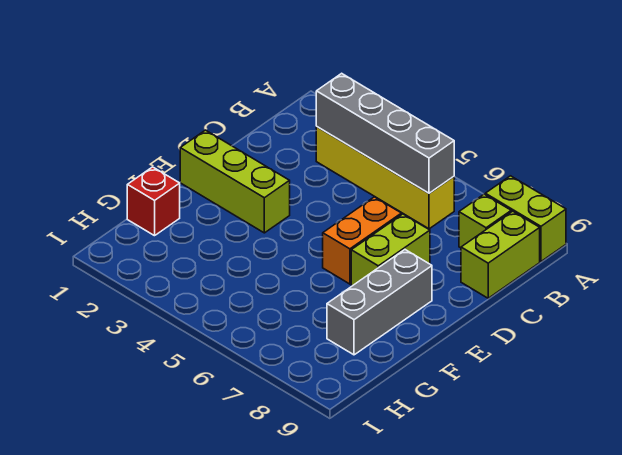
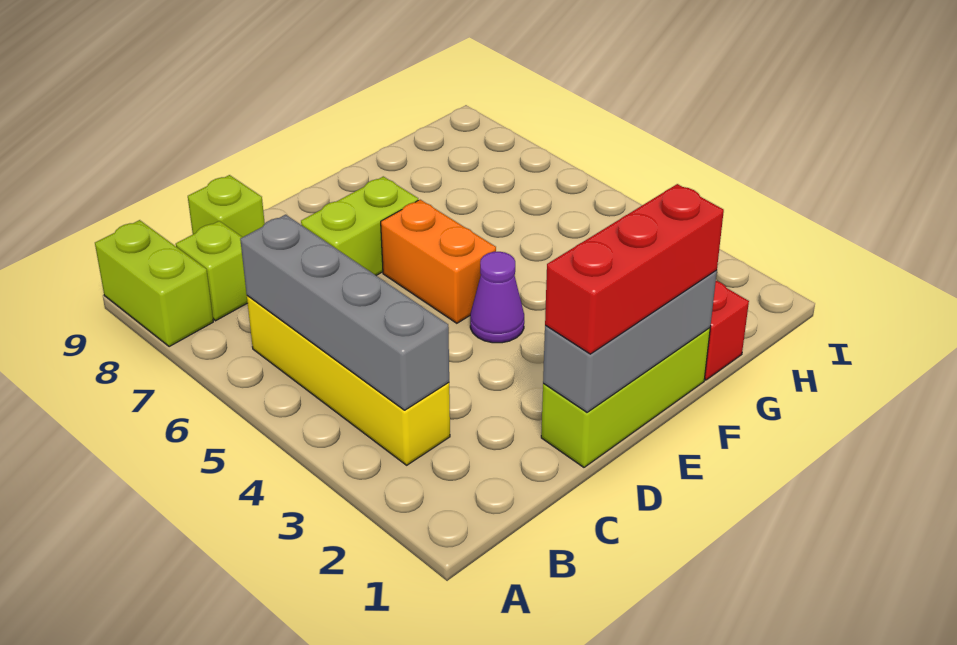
lime 1x2 brick [461,211,540,298] -> lime 1x1 brick [188,175,265,237]
none -> red 1x3 brick [545,184,724,354]
orange 1x2 brick [323,197,401,284] -> orange 1x2 brick turned to [381,200,496,323]
lime 1x3 brick [180,130,290,233] -> lime 1x3 brick turned to [541,328,710,467]
none -> purple 1x1 cone [470,252,524,343]
grey 1x3 brick [327,250,432,355] -> grey 1x3 brick moved to [543,270,717,412]

